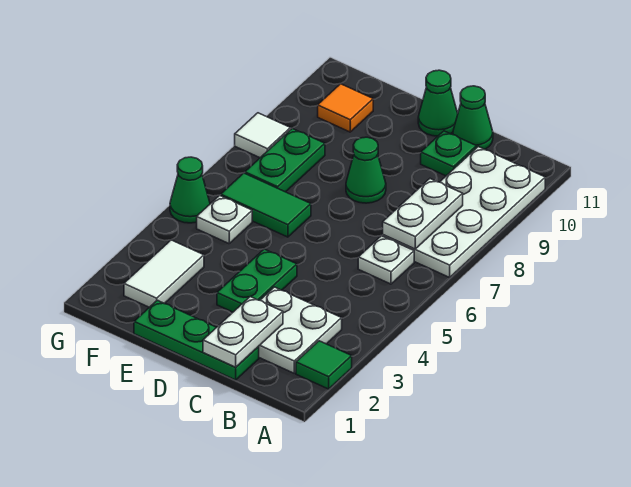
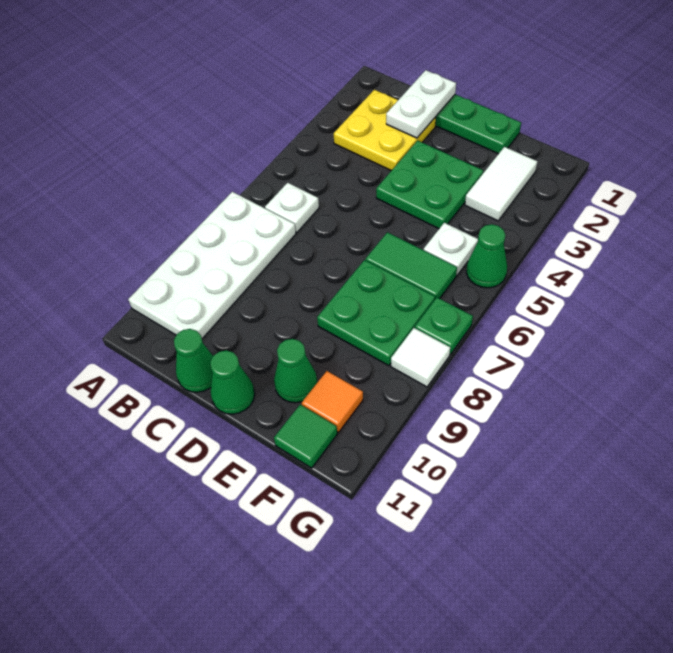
green 1x1 tile [296,341,352,389] -> green 1x1 tile moved to [274,404,337,468]
white 2x2 plate [258,287,342,373] -> yellow 2x2 plate [334,90,436,171]
white 1x2 plate [383,179,463,249] -> none
green 1x1 plate [421,131,477,176] -> green 1x1 plate moved to [415,298,473,354]
green 1x2 plate [217,249,297,312] -> green 2x2 plate [376,141,483,229]
green 1x1 cone [346,137,386,203] -> green 1x1 cone moved to [274,339,317,403]
green 1x2 plate [245,128,325,192] -> green 2x2 plate [317,260,435,366]

